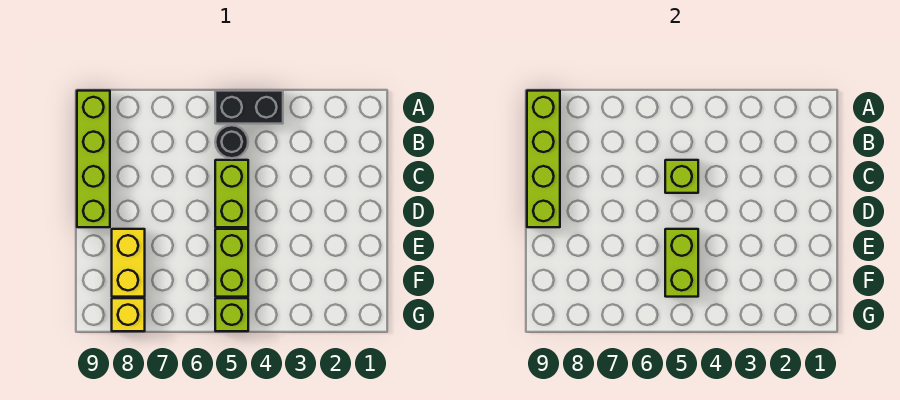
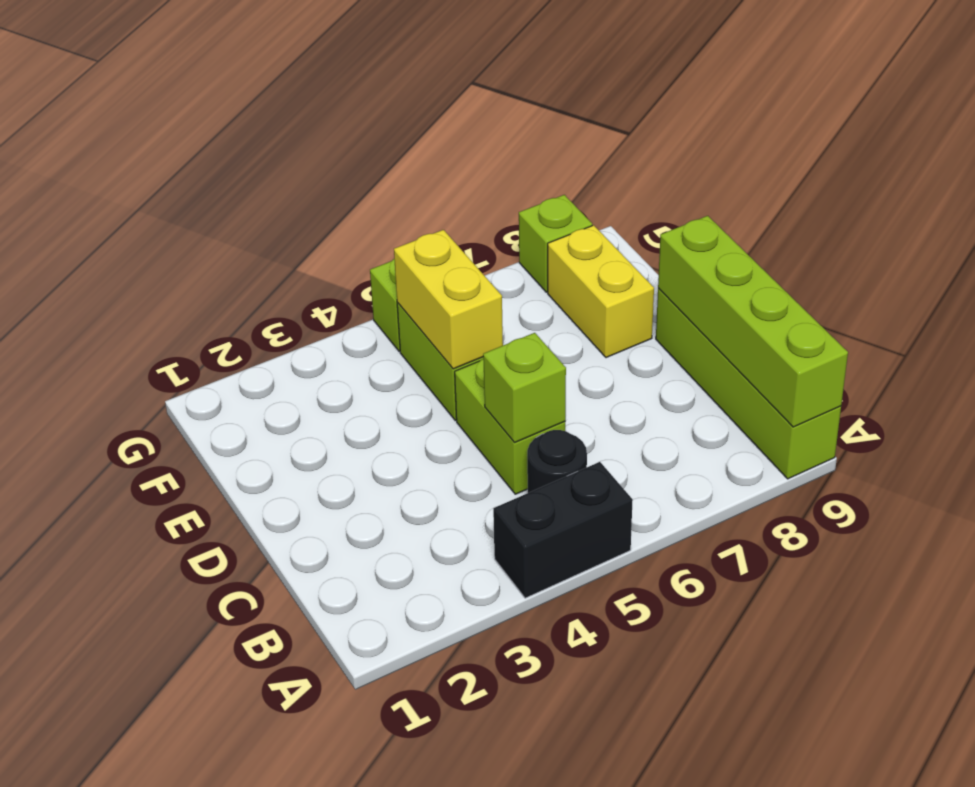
lime 1x2 brick [665,229,698,297] -> yellow 1x2 brick [394,230,503,369]
yellow 1x1 brick [112,298,145,331] -> lime 1x1 brick [519,195,592,292]

